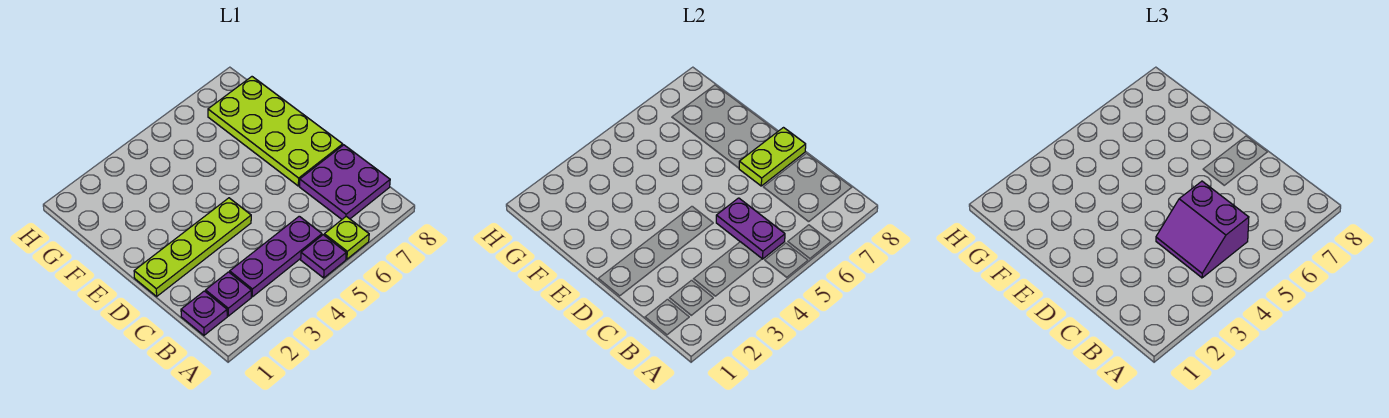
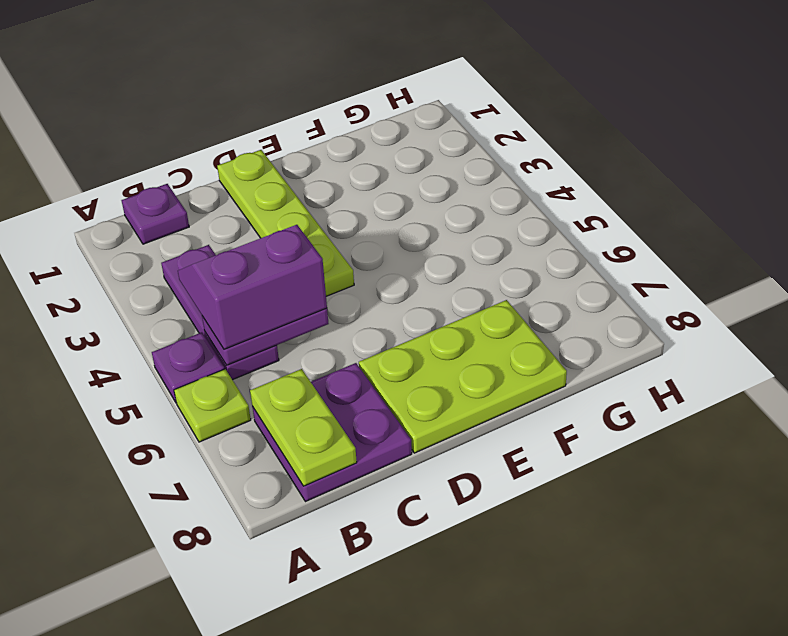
purple 1x1 plate [206,272,251,316] -> none
lime 2x4 plate [208,77,343,186] -> lime 2x3 plate [359,300,567,453]
lime 1x2 plate [739,128,806,186] -> lime 1x2 plate moved to [250,369,357,486]

